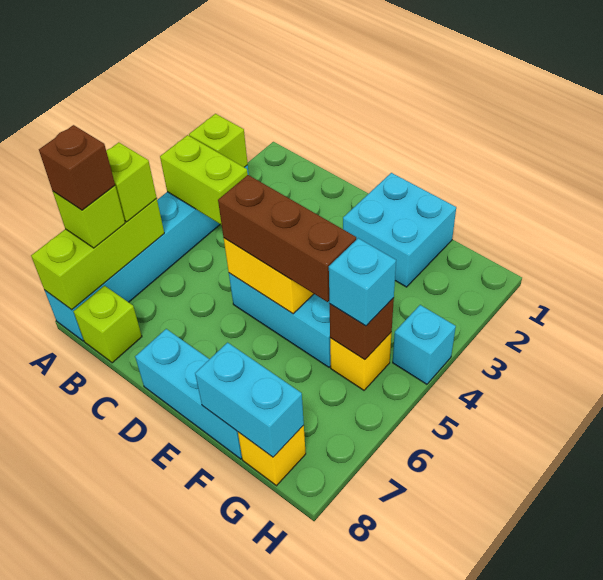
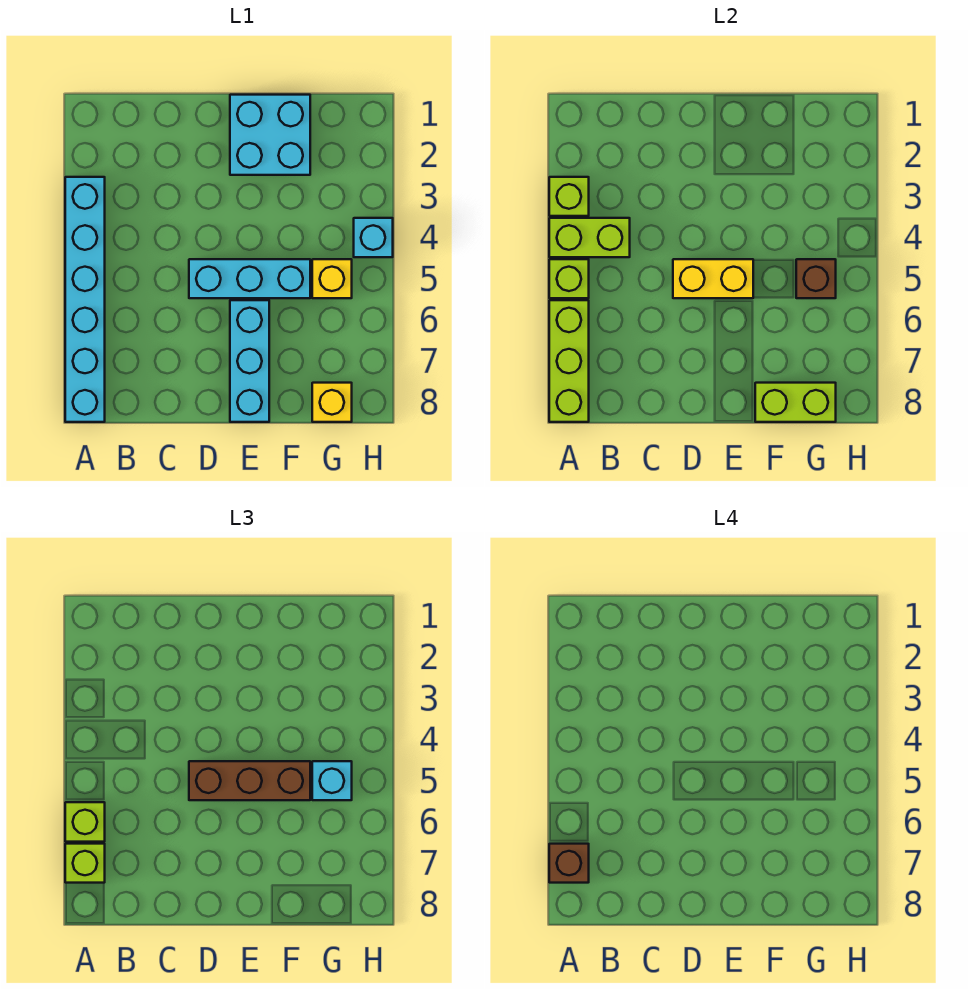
lime 1x1 brick [74,286,142,363] -> lime 1x1 brick moved to [549,259,589,298]
cyan 1x3 brick [135,329,242,459] -> cyan 1x3 brick turned to [230,300,269,422]
cyan 1x2 brick [195,343,304,457] -> lime 1x2 brick [755,383,836,422]

